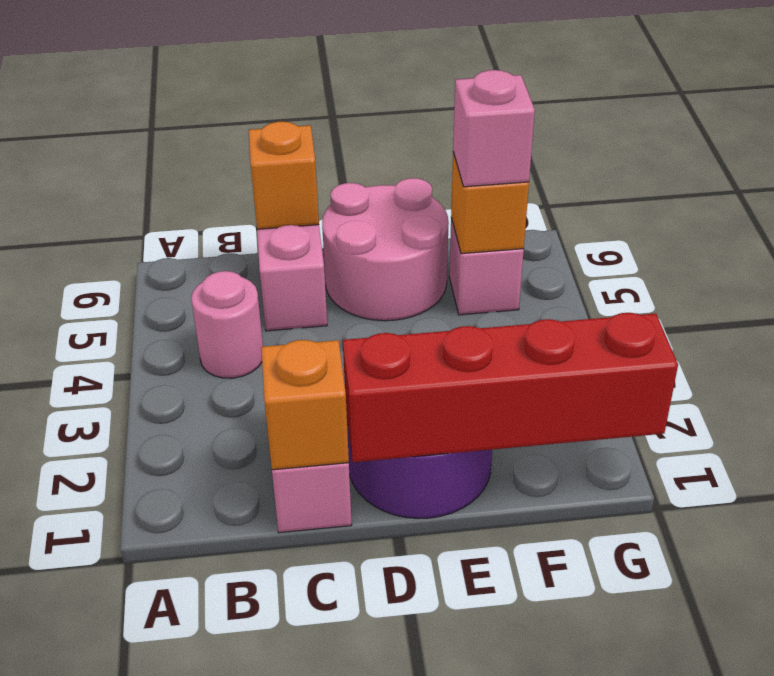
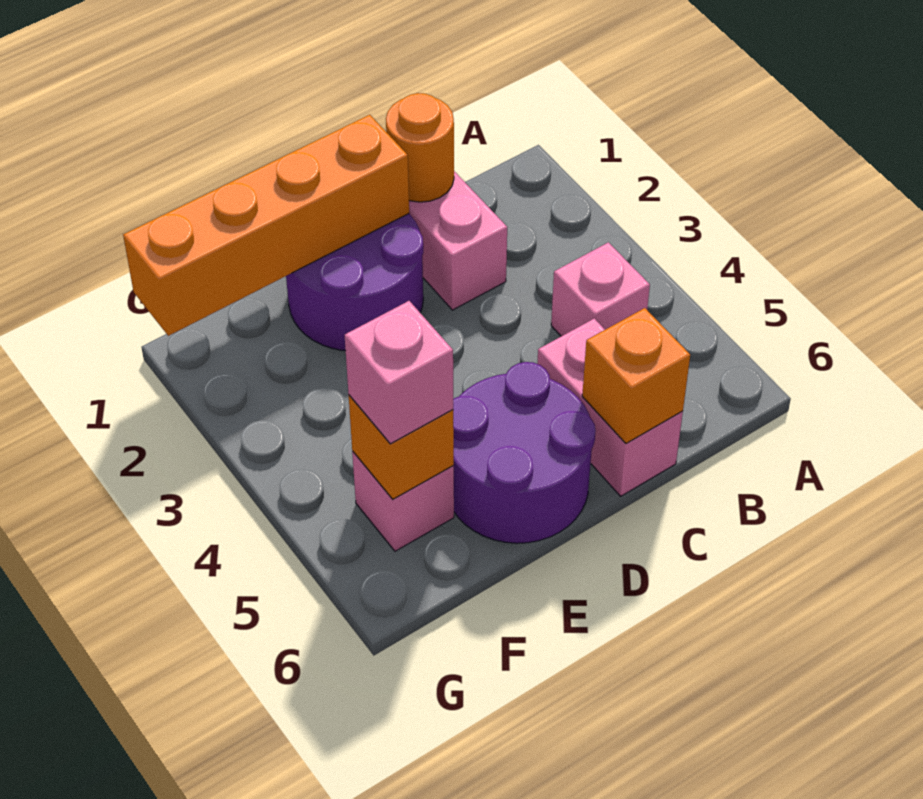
pink 1x1 round brick [191,271,263,378] -> pink 1x1 brick [551,242,650,336]
orange 1x1 brick [261,340,349,470] -> orange 1x1 round brick [386,93,454,202]
red 1x4 brick [343,313,678,462] -> orange 1x4 brick [123,115,409,336]
pink 2x2 round brick [322,178,449,321] -> purple 2x2 round brick [453,362,596,543]

